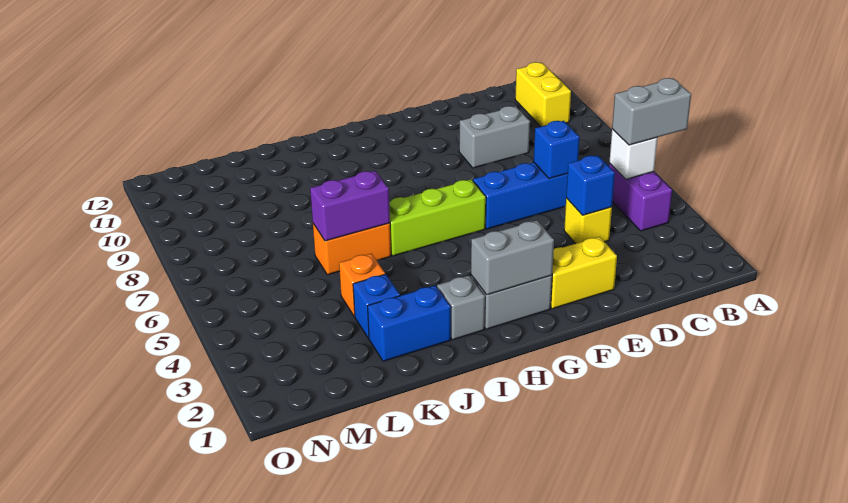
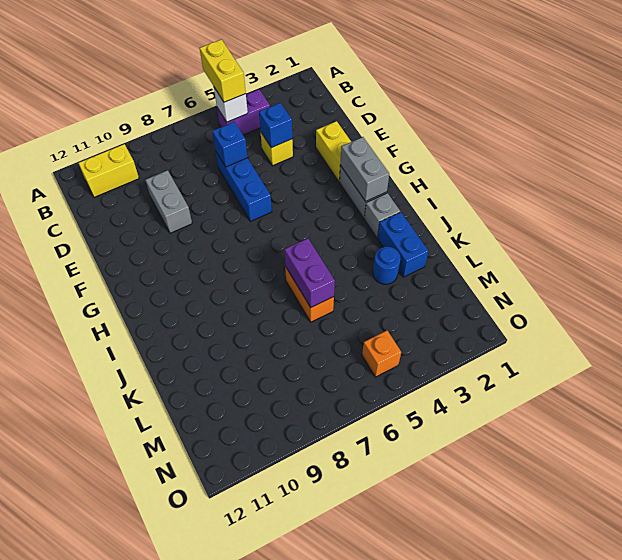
grey 1x2 brick [612,78,691,145] -> yellow 1x2 brick [200,39,246,102]
lime 1x3 brick [389,179,486,256] -> none
blue 1x1 brick [353,274,400,339] -> blue 1x1 round brick [373,247,401,284]
orange 1x1 brick [339,254,385,316] -> orange 1x1 brick moved to [362,331,401,377]

